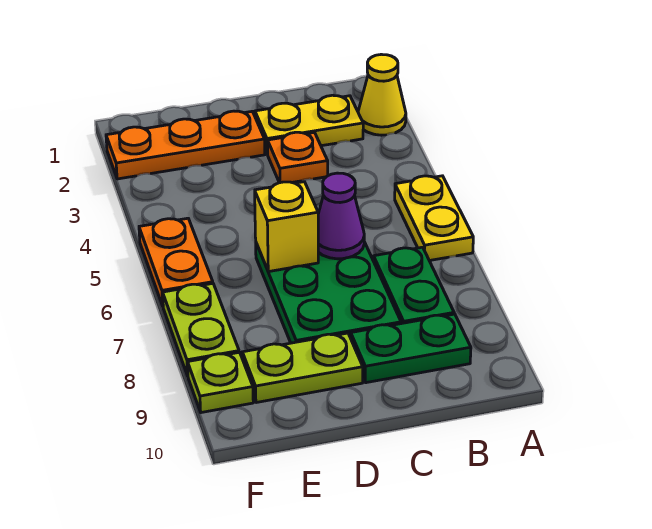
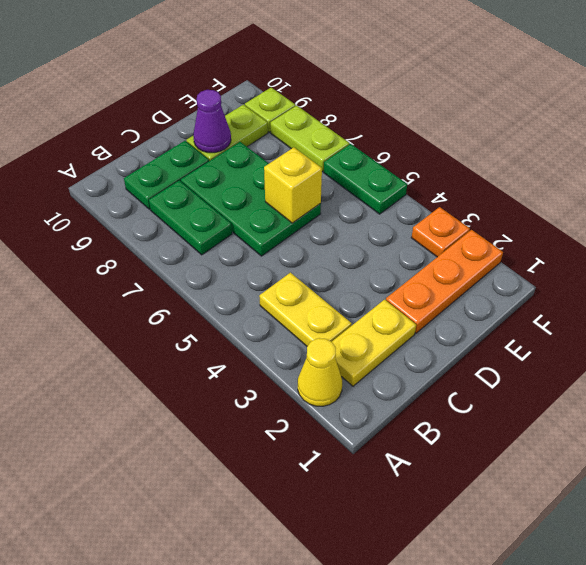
yellow 1x2 plate [395,176,473,261] -> yellow 1x2 plate moved to [259,273,352,346]
orange 1x1 plate [267,132,328,183] -> orange 1x1 plate moved to [411,207,470,257]
purple 1x1 cone [318,173,364,259] -> purple 1x1 cone moved to [193,90,231,153]
orange 1x2 plate [139,218,213,306] -> green 1x2 plate [324,144,407,214]

